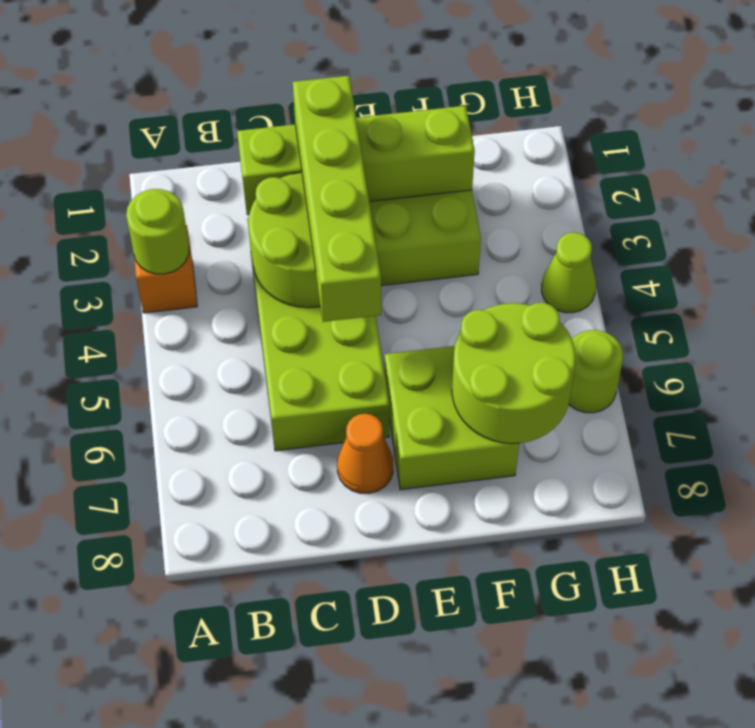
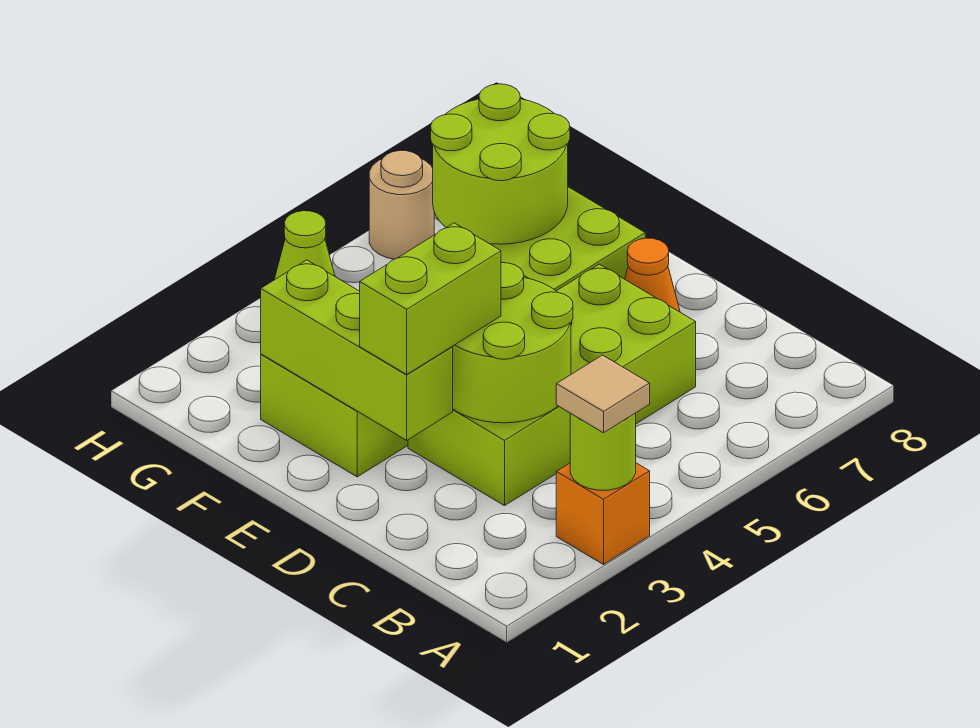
none -> tan 1x1 tile [556,355,650,433]
lime 1x4 brick [237,106,475,215] -> lime 1x3 brick [261,260,453,440]
lime 1x4 brick [293,76,381,322] -> lime 1x2 brick [360,223,501,374]
lime 1x1 round brick [569,330,623,413] -> tan 1x1 round brick [369,151,434,259]

